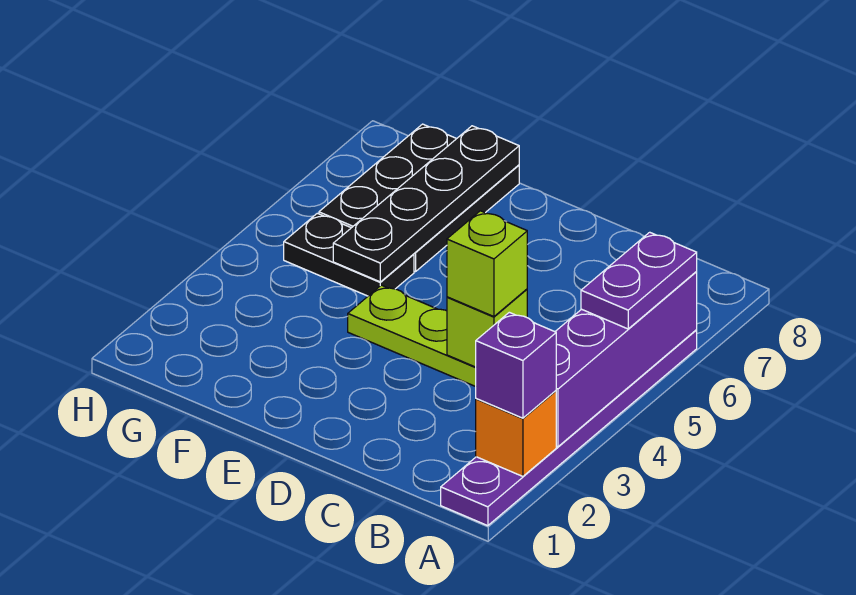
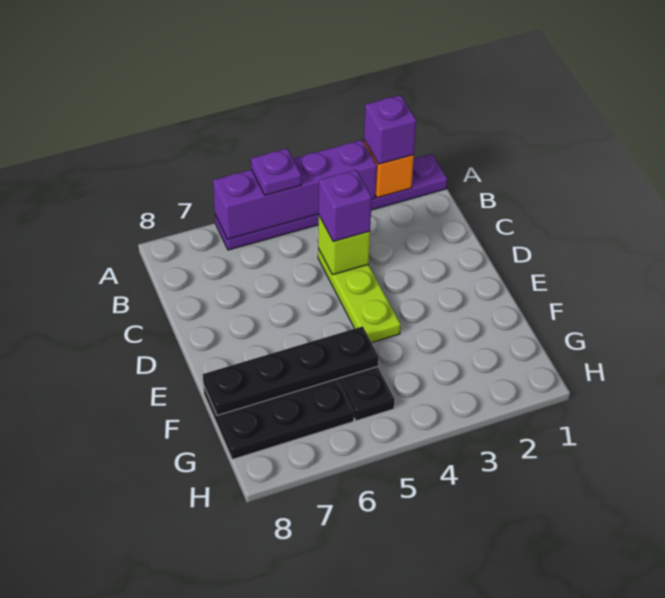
purple 1x2 plate [581,232,697,329] -> purple 1x1 plate [251,149,301,195]
lime 1x1 brick [447,211,527,317] -> purple 1x1 brick [319,170,372,242]

